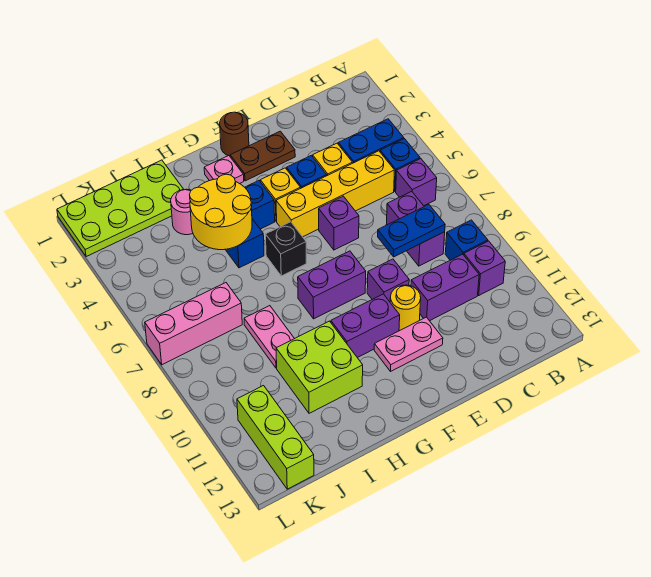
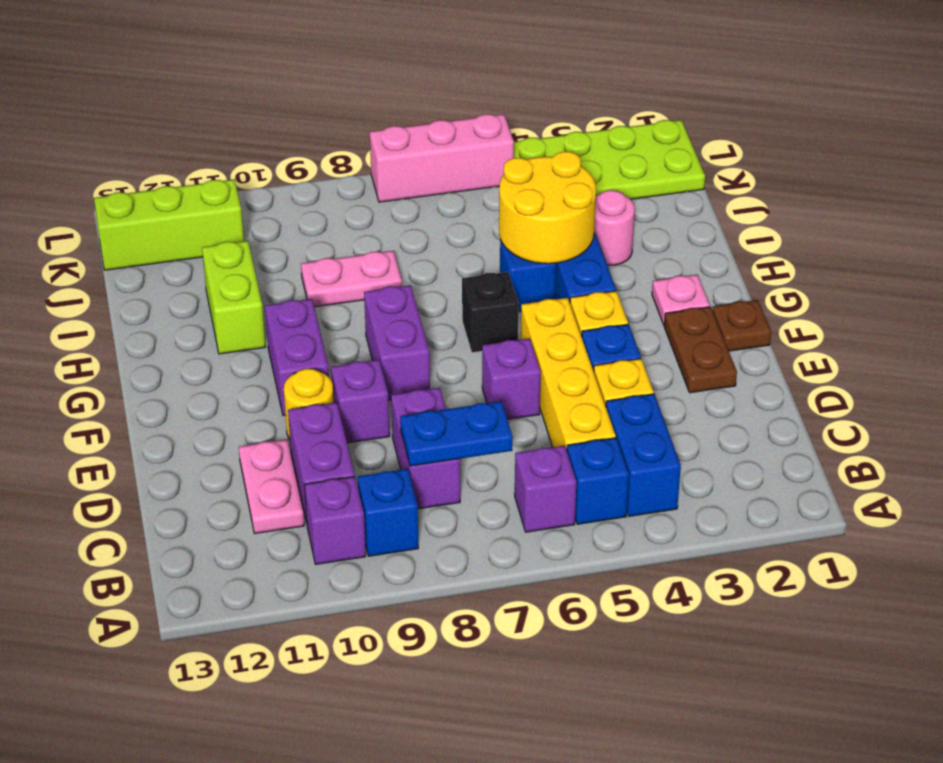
purple 1x2 brick [386,191,445,266] -> purple 1x2 brick turned to [391,388,460,509]
blue 1x2 plate [378,205,445,257] -> blue 1x2 plate turned to [400,401,513,466]
pink 1x2 plate [374,317,443,371] -> pink 1x2 plate moved to [239,439,304,533]
brown 1x1 round brick [220,112,249,156] -> brown 1x1 plate [713,300,771,351]
lime 2x2 brick [276,321,363,413] -> lime 1x2 brick [202,241,265,354]
lime 2x4 plate [57,160,184,257] -> lime 2x4 plate turned to [514,120,705,199]
pink 1x3 brick [145,283,242,365] -> pink 1x3 brick turned to [370,114,514,202]

